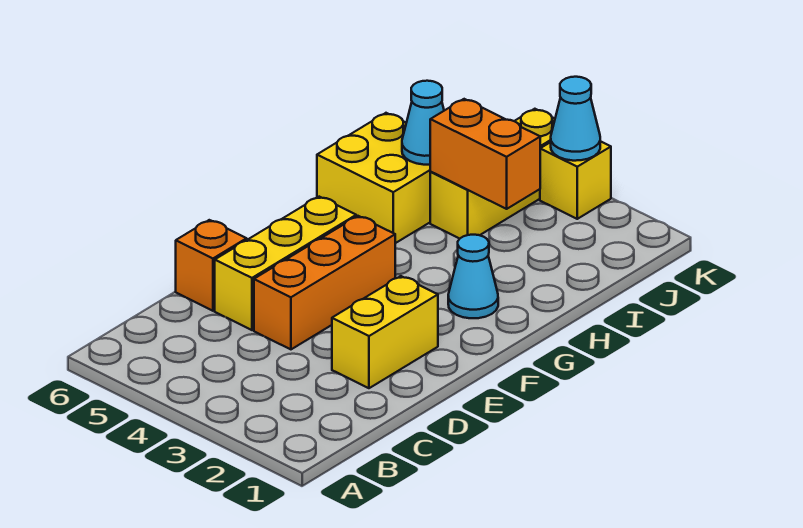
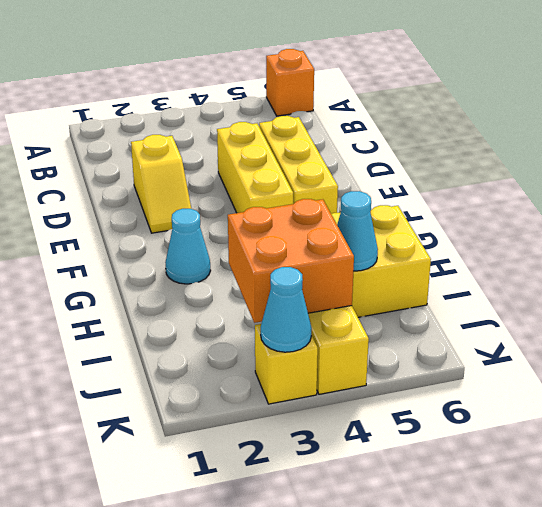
yellow 1x2 brick [332,276,438,388] -> yellow 1x2 slope [131,135,191,233]
orange 1x3 brick [254,216,395,349] -> yellow 1x3 brick [217,122,293,213]
orange 1x1 brick [176,220,247,311] -> orange 1x1 brick moved to [266,49,314,116]
orange 1x2 brick [430,99,540,209] -> orange 2x2 brick [228,199,354,323]

